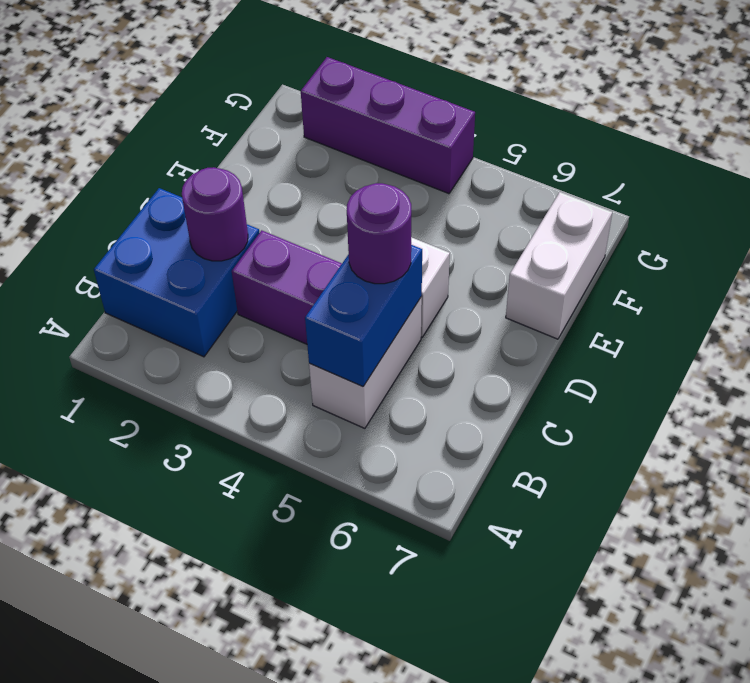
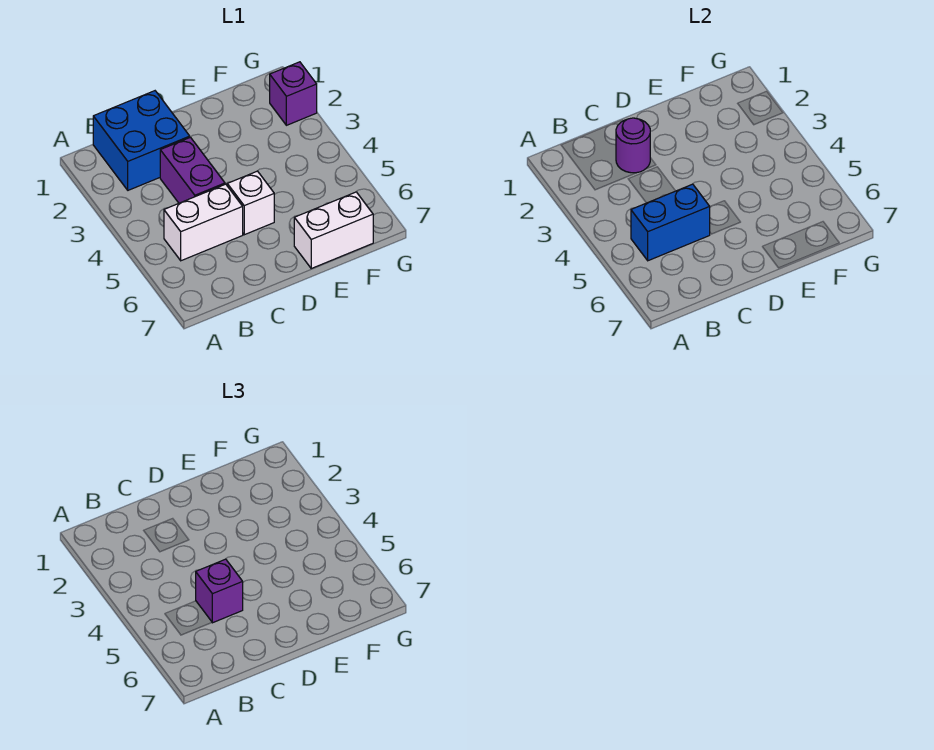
purple 1x1 round brick [347,183,411,284] -> purple 1x1 brick [196,559,243,623]
purple 1x3 brick [301,57,475,194] -> purple 1x1 brick [270,62,317,125]

